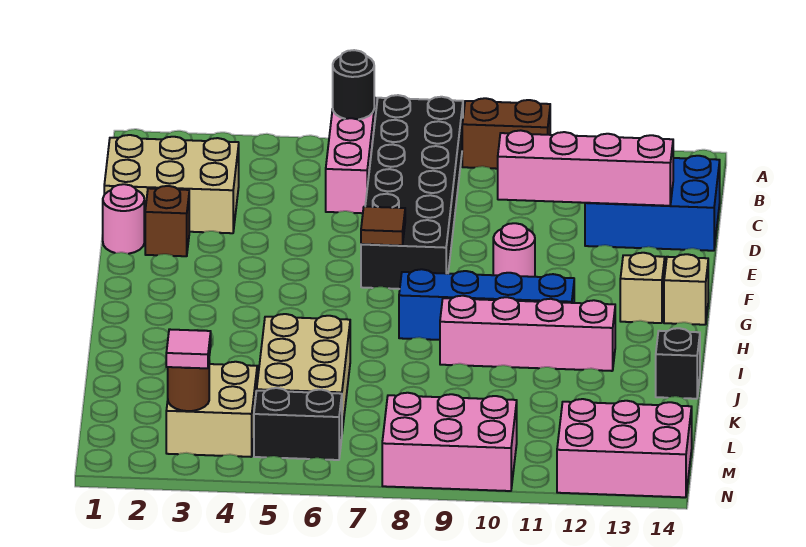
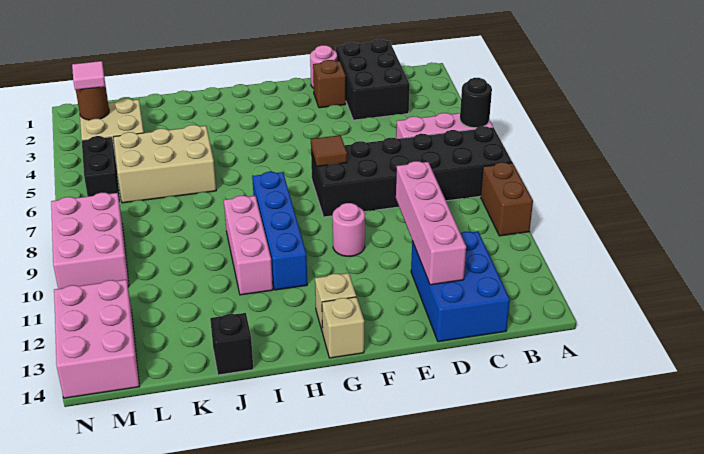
tan 2x3 brick [104,135,239,233] -> black 2x3 brick [336,39,410,120]
pink 1x4 brick [440,296,615,371] -> pink 1x3 brick [224,196,273,295]

